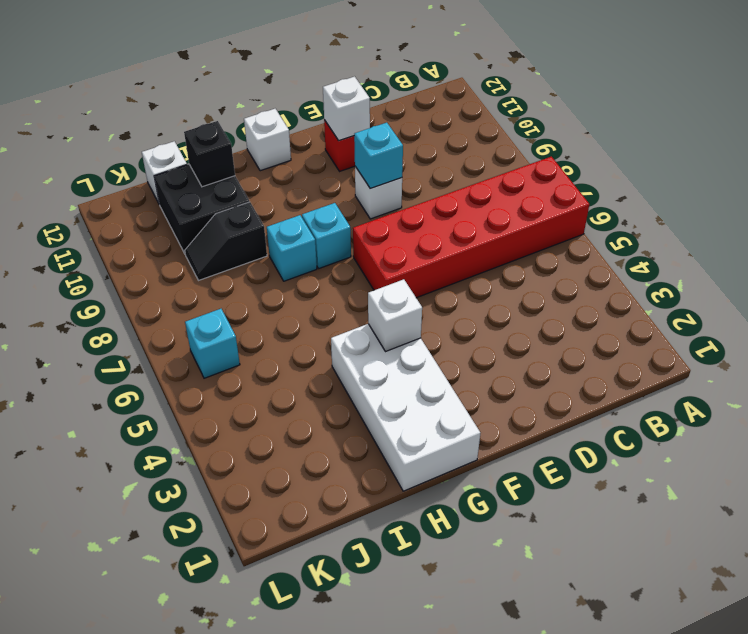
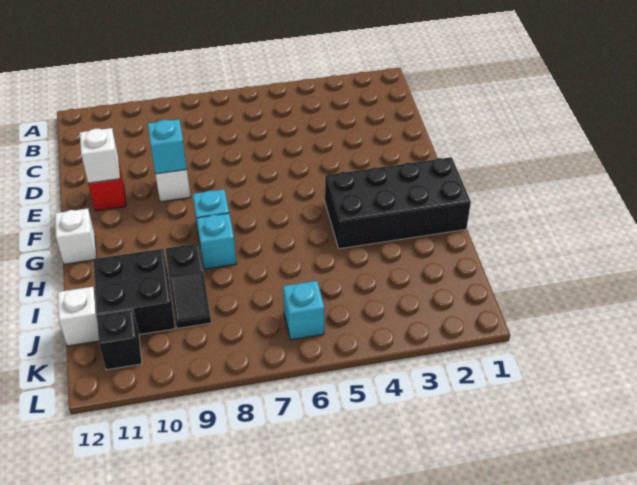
red 2x6 brick [353,157,589,298] -> none
white 2x4 brick [331,324,480,491] -> black 2x4 brick [325,157,471,249]
white 1x1 brick [368,279,422,352] -> none
black 1x1 brick [184,121,235,187] -> black 1x1 brick moved to [97,309,142,370]

